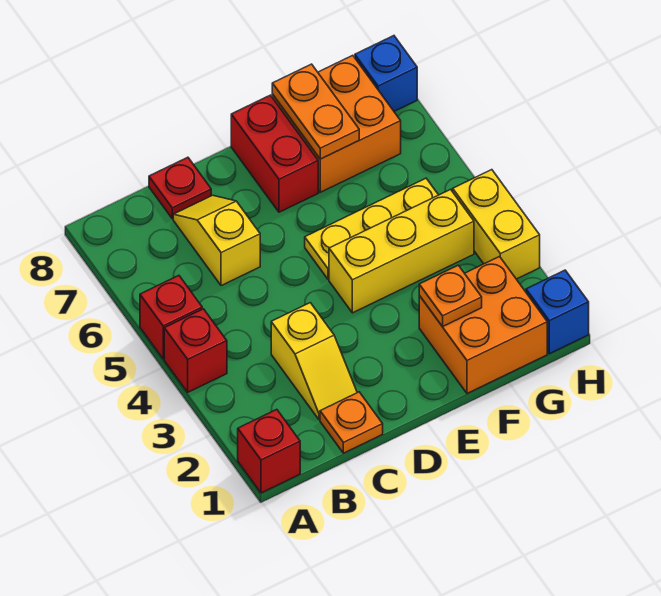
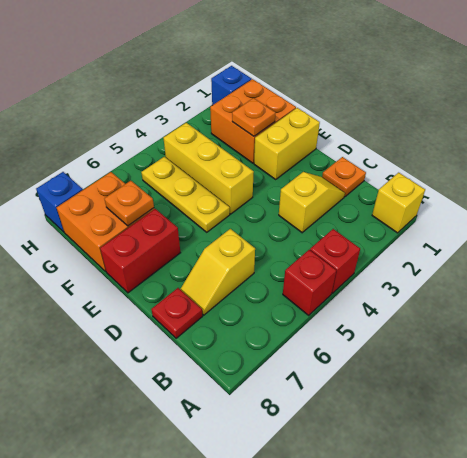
red 1x1 brick [238,409,300,493] -> yellow 1x1 brick [372,173,425,233]
orange 1x2 plate [272,64,359,159] -> orange 1x1 plate [104,181,154,226]
yellow 1x2 brick [453,170,540,279] -> yellow 1x2 brick moved to [254,108,320,179]

